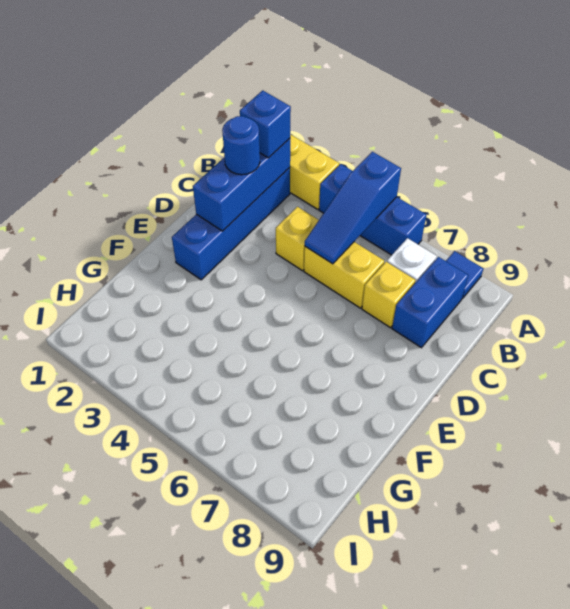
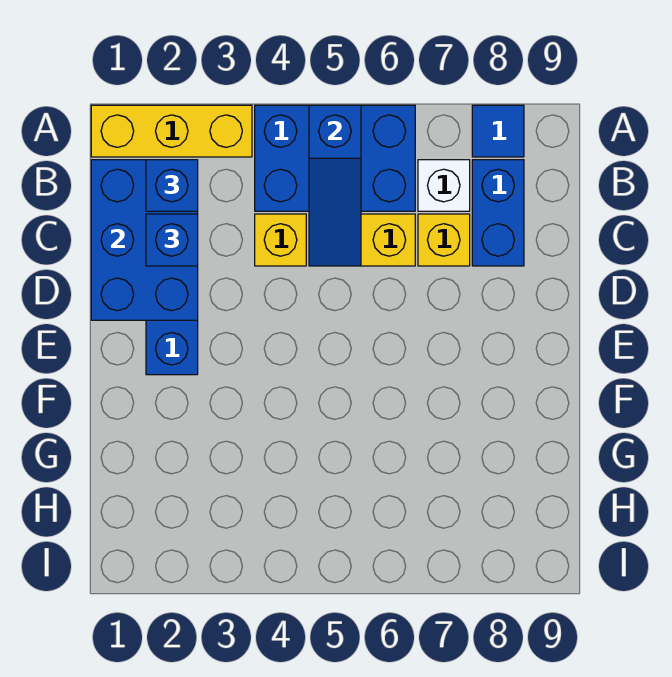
blue 1x3 brick [319,164,426,255] -> blue 2x3 brick [255,105,415,211]
blue 1x3 brick [193,138,290,231] -> blue 2x3 brick [91,160,198,320]
blue 1x1 round brick [222,116,260,175] -> blue 1x1 brick [146,214,198,266]

